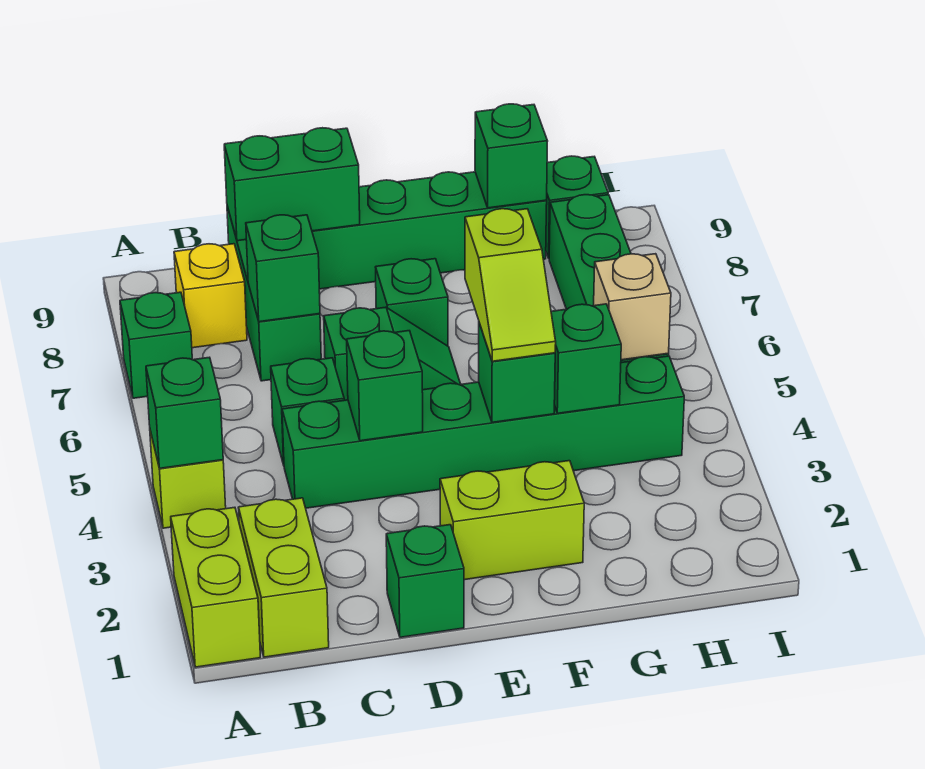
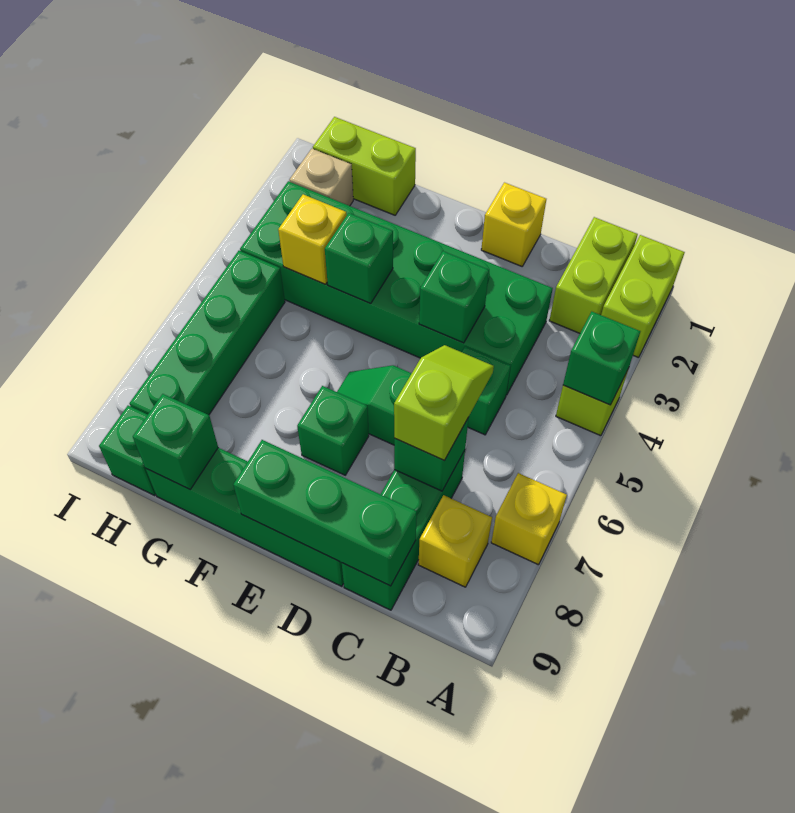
green 1x1 brick [120,292,192,398] -> yellow 1x1 brick [491,473,567,565]
green 1x6 brick [282,356,684,508] -> green 2x6 brick [240,181,553,395]
green 1x2 brick [224,128,360,241] -> green 1x3 brick [233,440,417,586]
green 1x1 brick [386,525,464,637] -> yellow 1x1 brick [481,183,546,266]
lime 1x2 brick [440,461,584,580] -> lime 1x2 brick moved to [313,117,416,215]
lime 1x2 slope [465,209,556,361] -> lime 1x2 slope moved to [394,345,494,461]
green 1x1 brick [551,304,621,413] -> yellow 1x1 brick [278,194,347,284]
tan 1x1 brick [594,254,671,360] -> tan 1x1 brick moved to [290,149,353,206]

